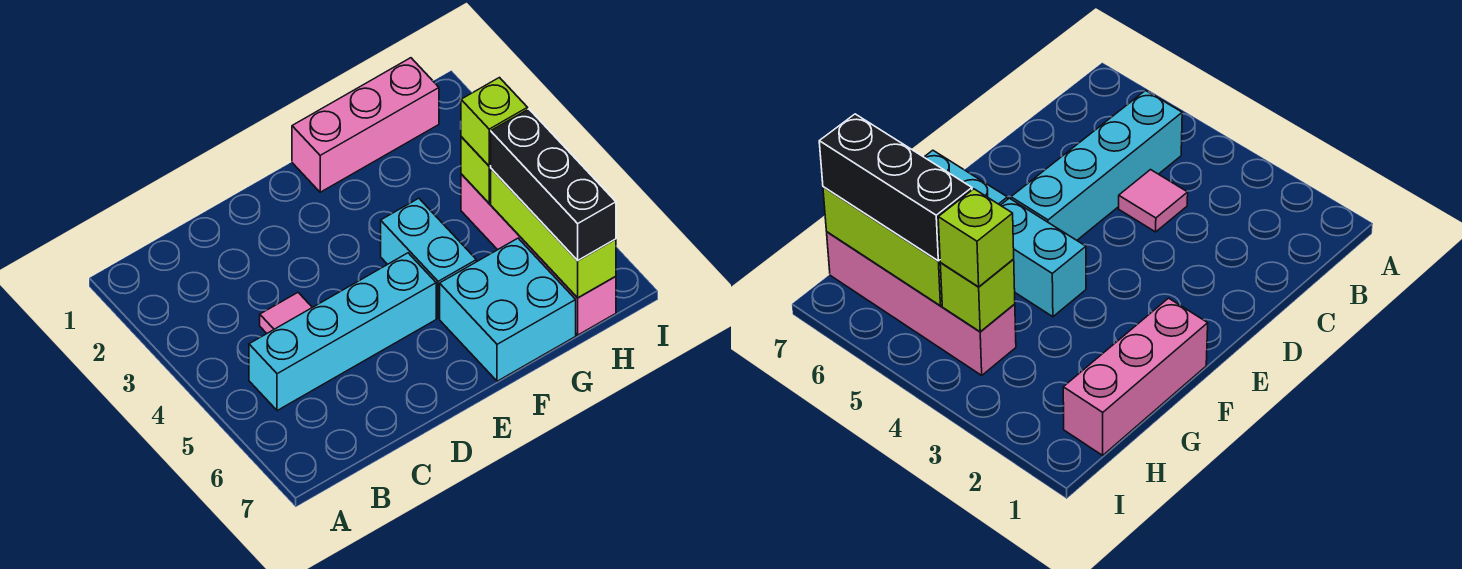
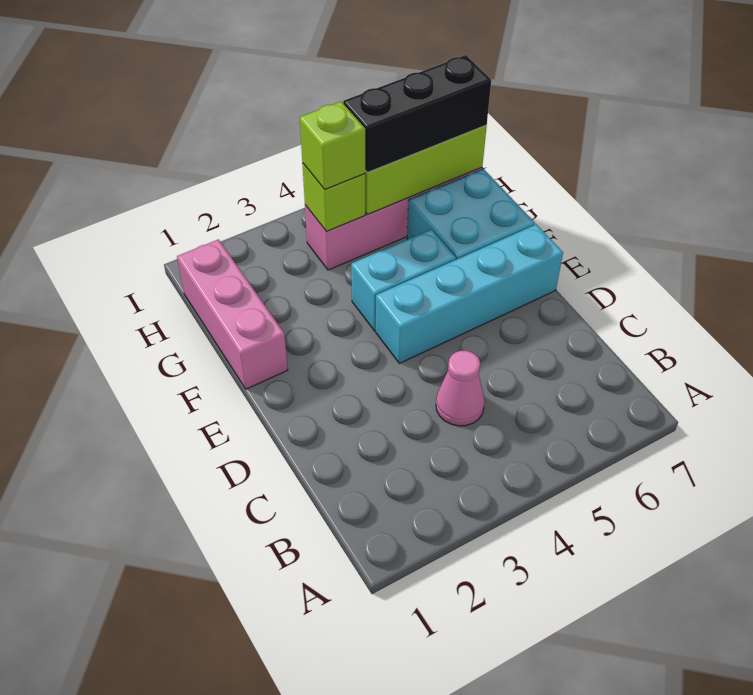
cyan 1x4 brick [249,253,436,411] -> cyan 1x4 brick turned to [376,224,563,363]
pink 1x1 tile [260,293,312,333] -> pink 1x1 cone [436,351,485,426]

